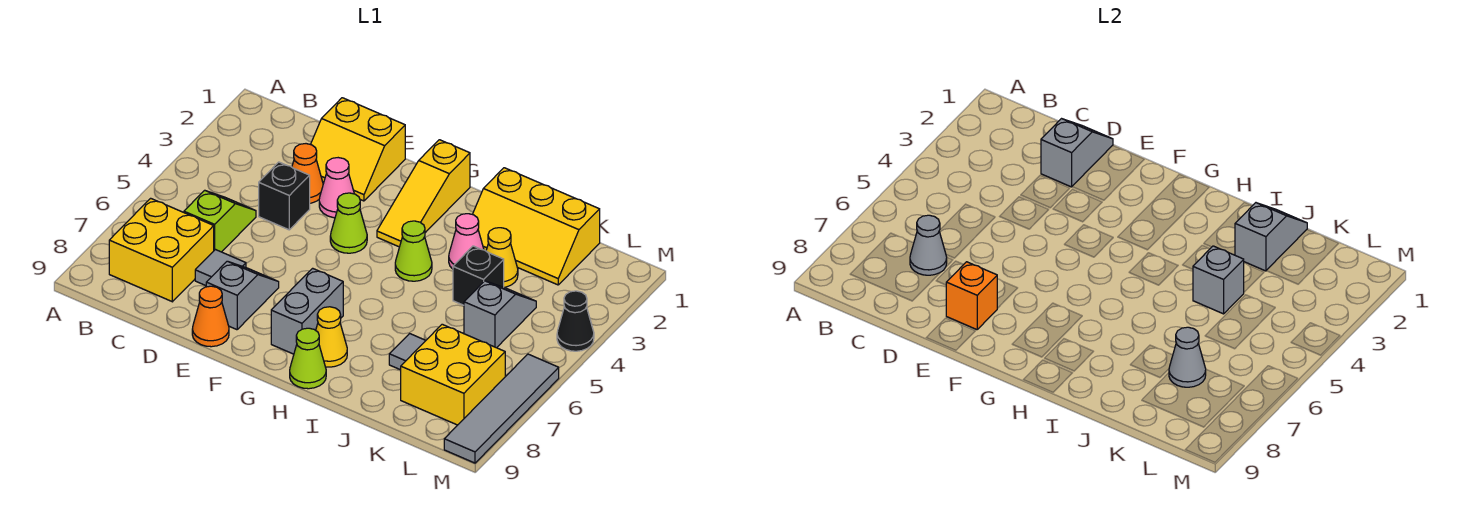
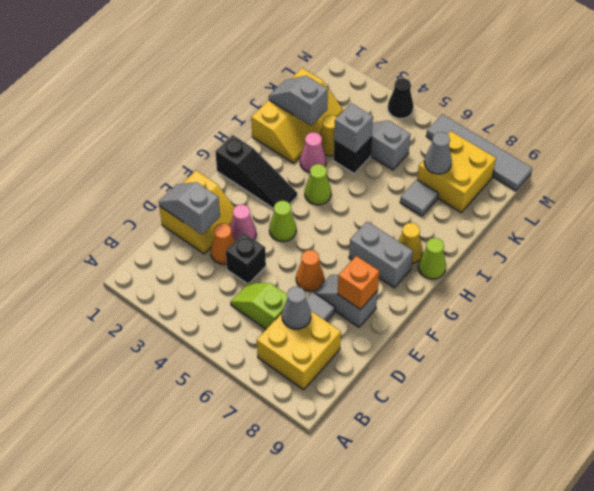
orange 1x1 cone [192,286,229,347] -> orange 1x1 cone moved to [296,250,324,291]
yellow 1x3 slope [377,140,470,247] -> black 1x3 slope [215,135,297,209]

